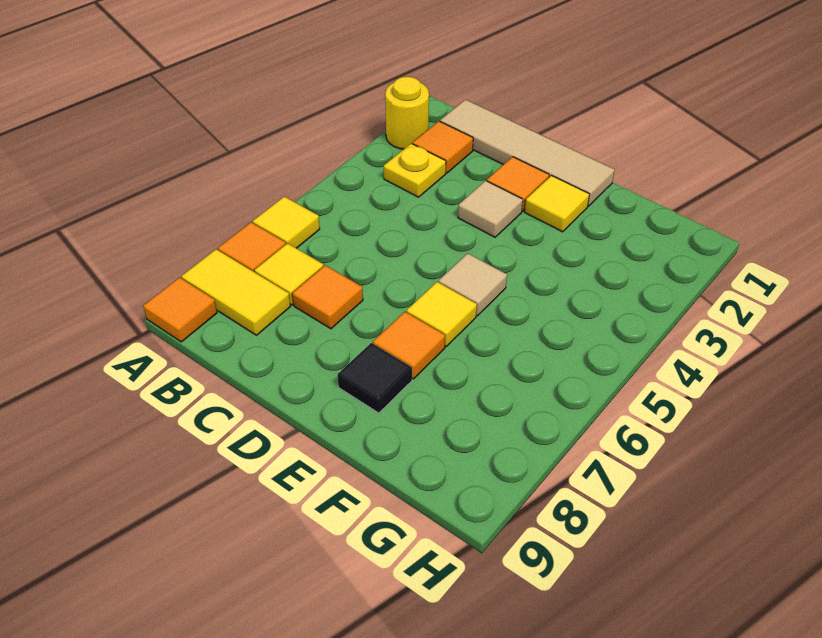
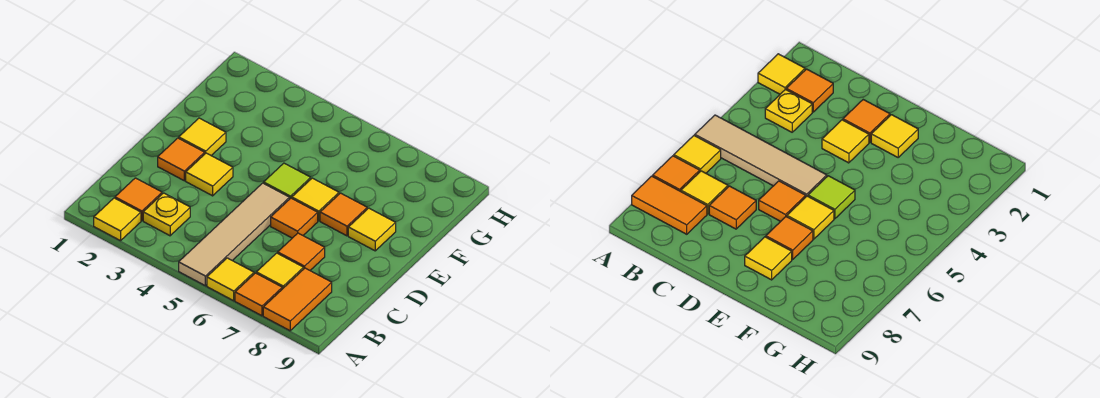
yellow 1x1 round brick [385,77,429,149] -> yellow 1x1 tile [94,198,141,241]
yellow 1x2 tile [182,249,290,335] -> orange 1x2 tile [263,268,332,331]
orange 1x1 tile [143,277,217,342] -> orange 1x1 tile moved to [271,198,318,238]
tan 1x4 tile [440,100,614,206] -> tan 1x4 tile moved to [179,183,289,286]
tan 1x1 tile [458,181,523,237] -> yellow 1x1 tile [186,153,233,196]
tan 1x1 tile [439,253,507,316] -> lime 1x1 tile [264,163,311,199]
black 1x1 tile [338,343,412,413] -> yellow 1x1 tile [348,208,396,251]

